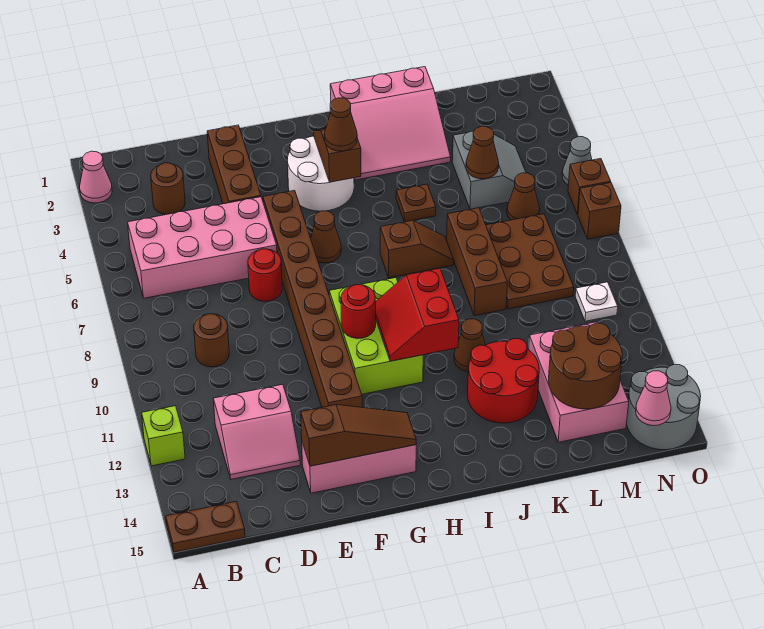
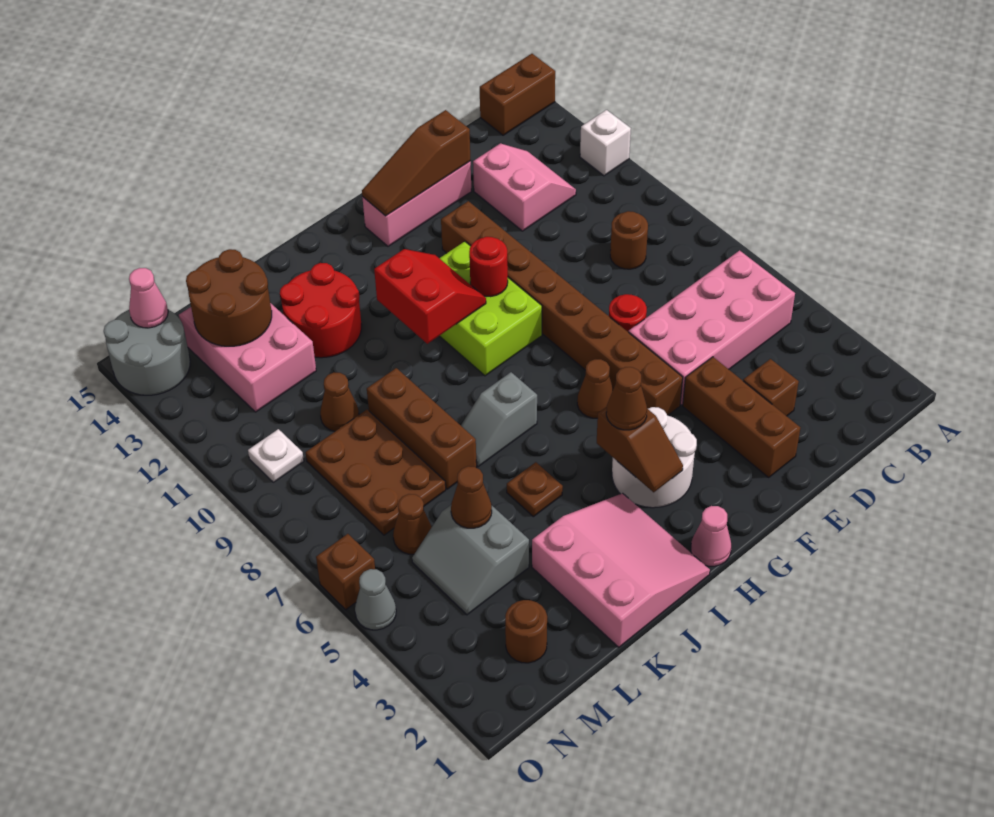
pink 1x1 cone [80,151,112,203] -> pink 1x1 cone moved to [691,506,731,566]
lime 1x1 brick [142,406,185,466] -> white 1x1 brick [580,110,631,176]
brown 1x2 plate [166,501,245,552] -> brown 1x2 brick [480,54,555,135]
brown 1x1 round brick [151,163,185,215] -> brown 1x1 round brick moved to [505,600,547,663]
pink 2x2 slope [213,384,300,479] -> pink 2x2 slope turned to [473,143,576,231]
pink 3x3 slope [330,67,451,180] -> pink 3x3 slope turned to [532,493,710,647]
brown 1x2 slope [380,220,454,278] -> grey 1x2 slope [461,372,537,467]
brown 1x1 cone [454,319,485,372] -> brown 1x1 cone moved to [320,372,359,431]
brown 1x1 brick [578,183,621,239] -> brown 1x1 brick moved to [743,359,799,416]

